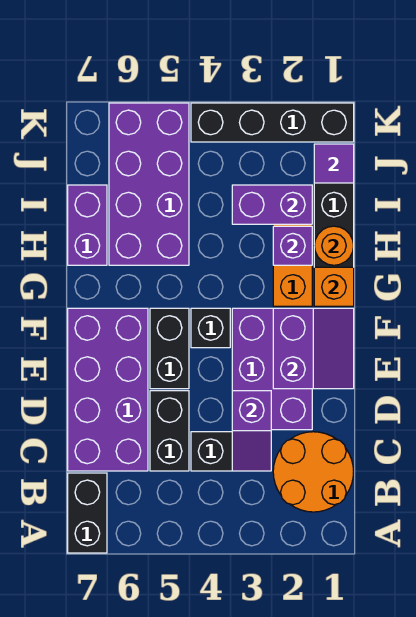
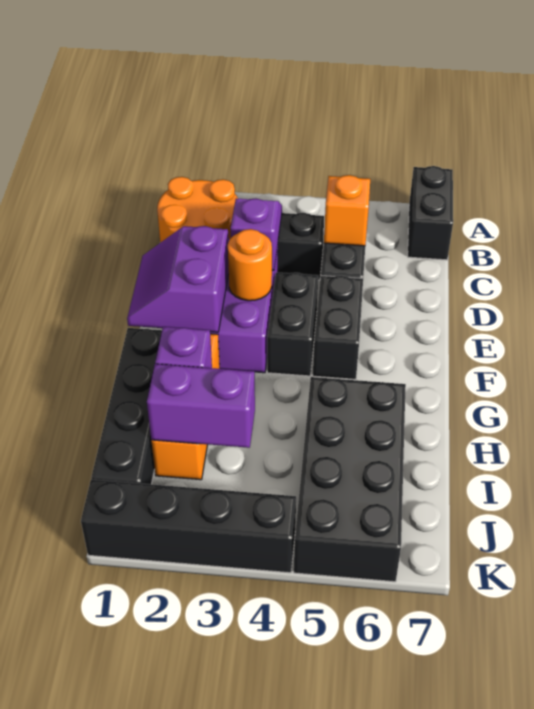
purple 2x4 brick [68,308,148,471] -> none
black 1x1 brick [191,308,230,348] -> black 1x2 brick [267,272,318,376]
orange 1x1 brick [314,267,354,306] -> orange 1x1 brick moved to [324,175,370,246]
orange 1x1 round brick [314,226,354,265] -> orange 1x1 round brick moved to [228,229,272,301]
purple 2x4 brick [109,103,189,265] -> black 2x4 brick [294,377,406,582]
purple 1x2 brick [68,185,107,265] -> none
purple 1x1 tile [314,144,354,183] -> none

